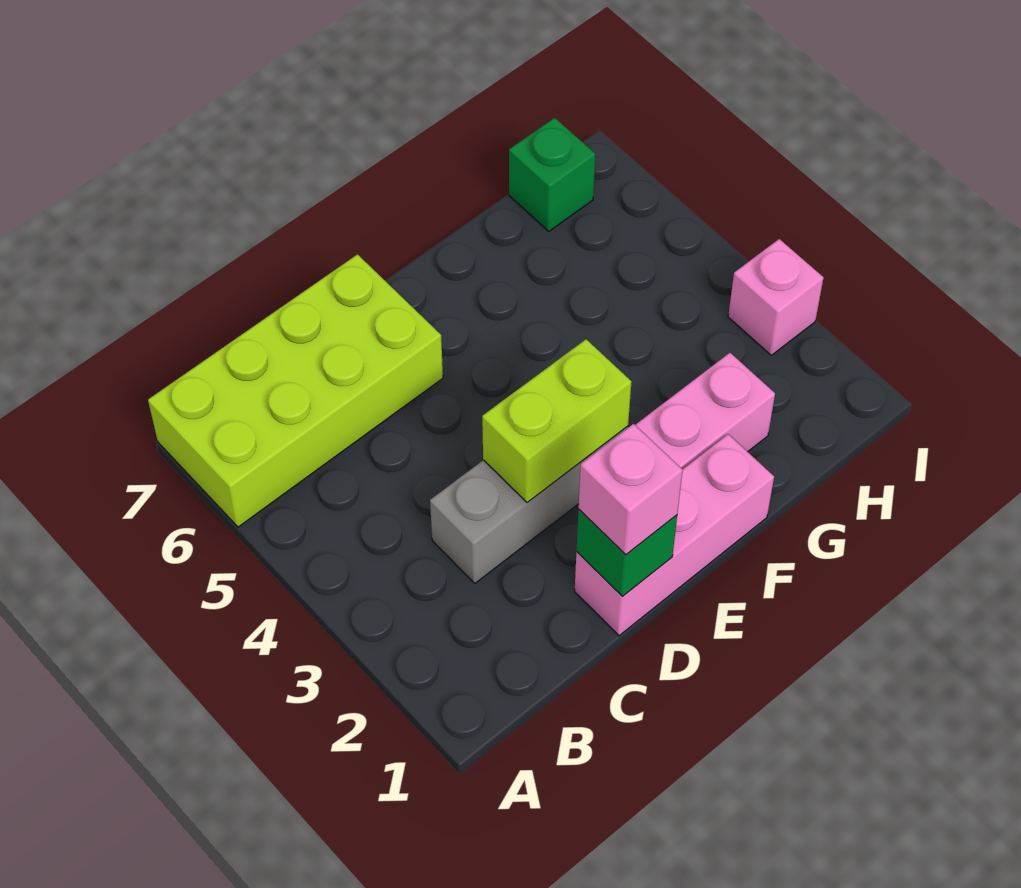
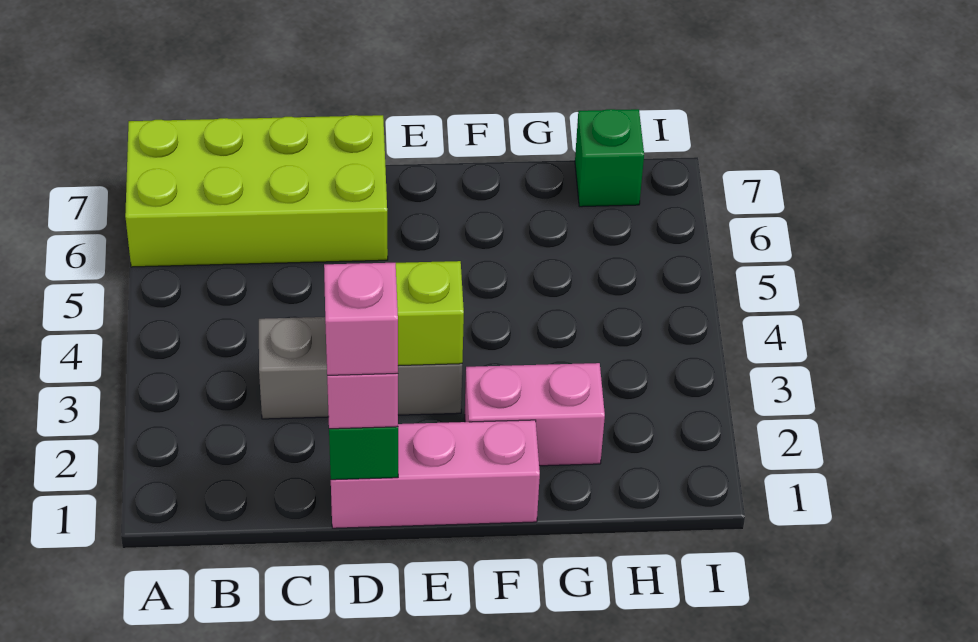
pink 1x1 brick [728,239,824,355] -> pink 1x1 brick moved to [324,263,398,375]

